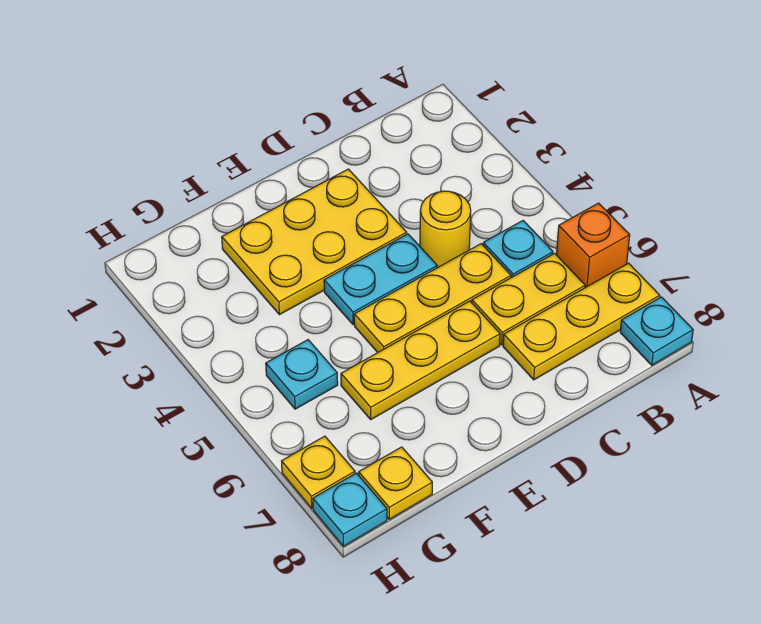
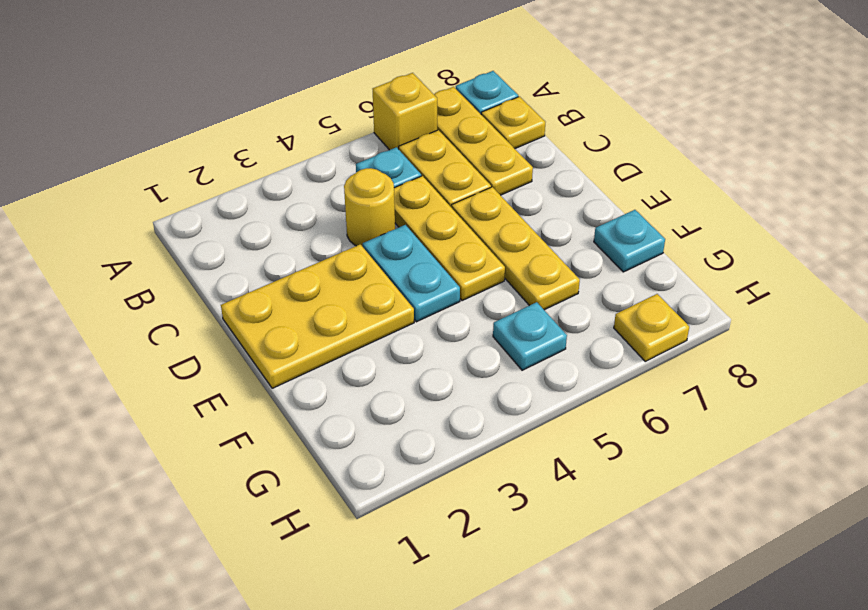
orange 1x1 brick [557,203,630,288] -> yellow 1x1 brick [373,73,437,150]
yellow 2x3 plate [222,169,407,315] -> yellow 2x3 plate turned to [221,244,414,388]
yellow 1x1 plate [359,447,432,519] -> yellow 1x1 plate moved to [481,97,545,149]
cyan 1x1 plate [313,473,387,546] -> cyan 1x1 plate moved to [594,210,665,272]

